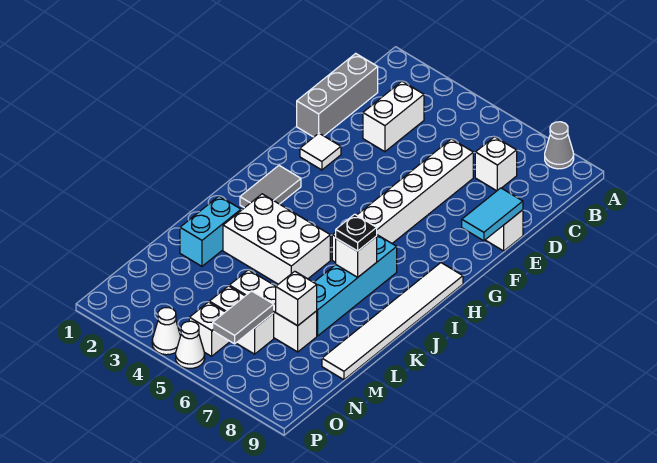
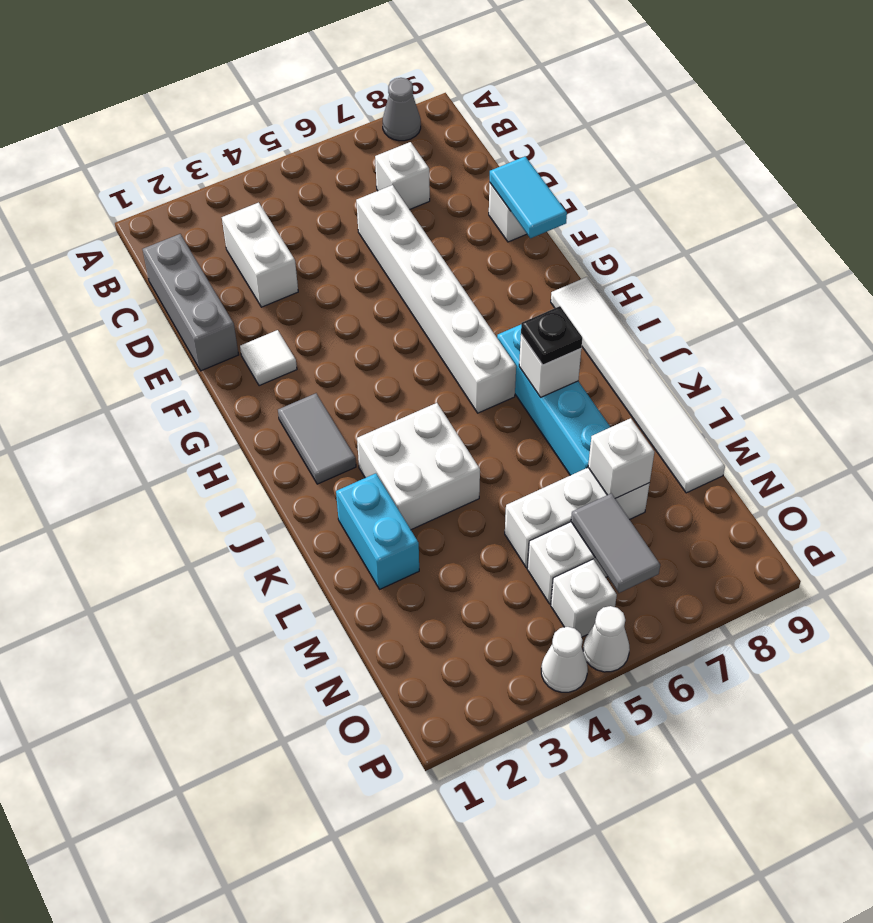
white 2x3 brick [223,194,330,284] -> white 2x2 brick [357,403,480,530]

